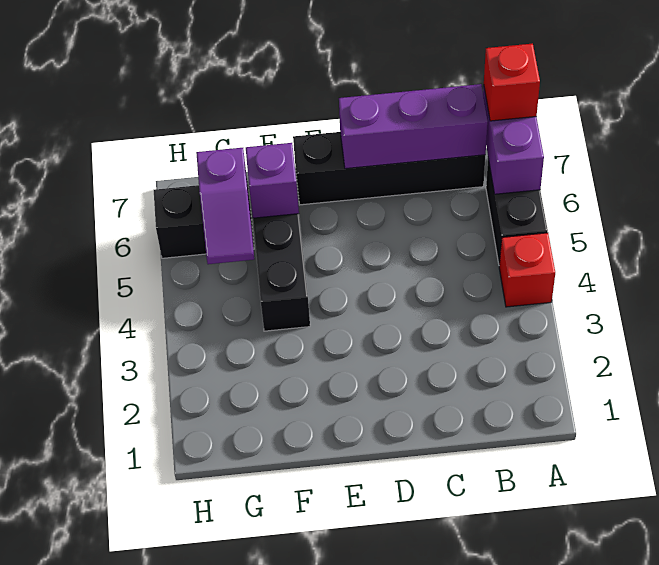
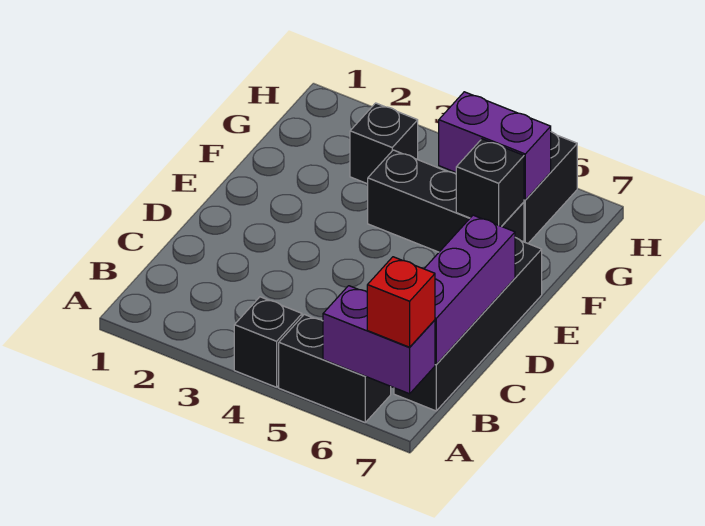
red 1x1 brick [499,233,555,307] -> black 1x1 brick [234,297,302,387]
purple 1x1 brick [246,143,299,218] -> black 1x1 brick [456,139,524,226]
none -> black 1x1 brick [350,103,418,184]
purple 1x2 slope [196,148,254,264] -> purple 1x2 brick [439,92,551,200]

